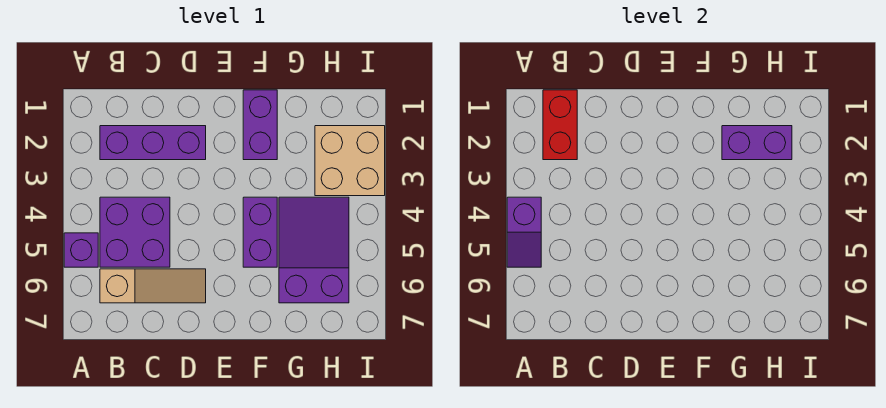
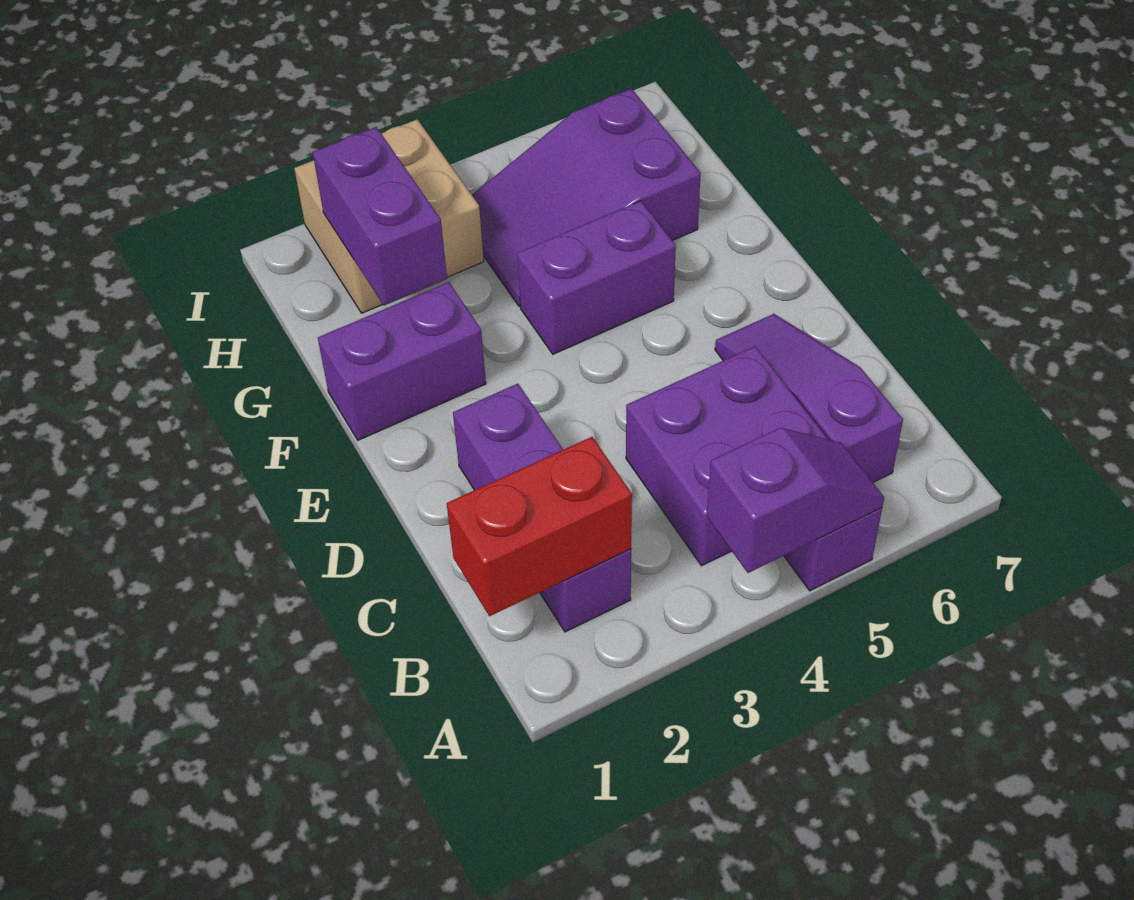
tan 1x3 slope [100,269,206,303] -> purple 1x3 slope [715,314,903,482]

